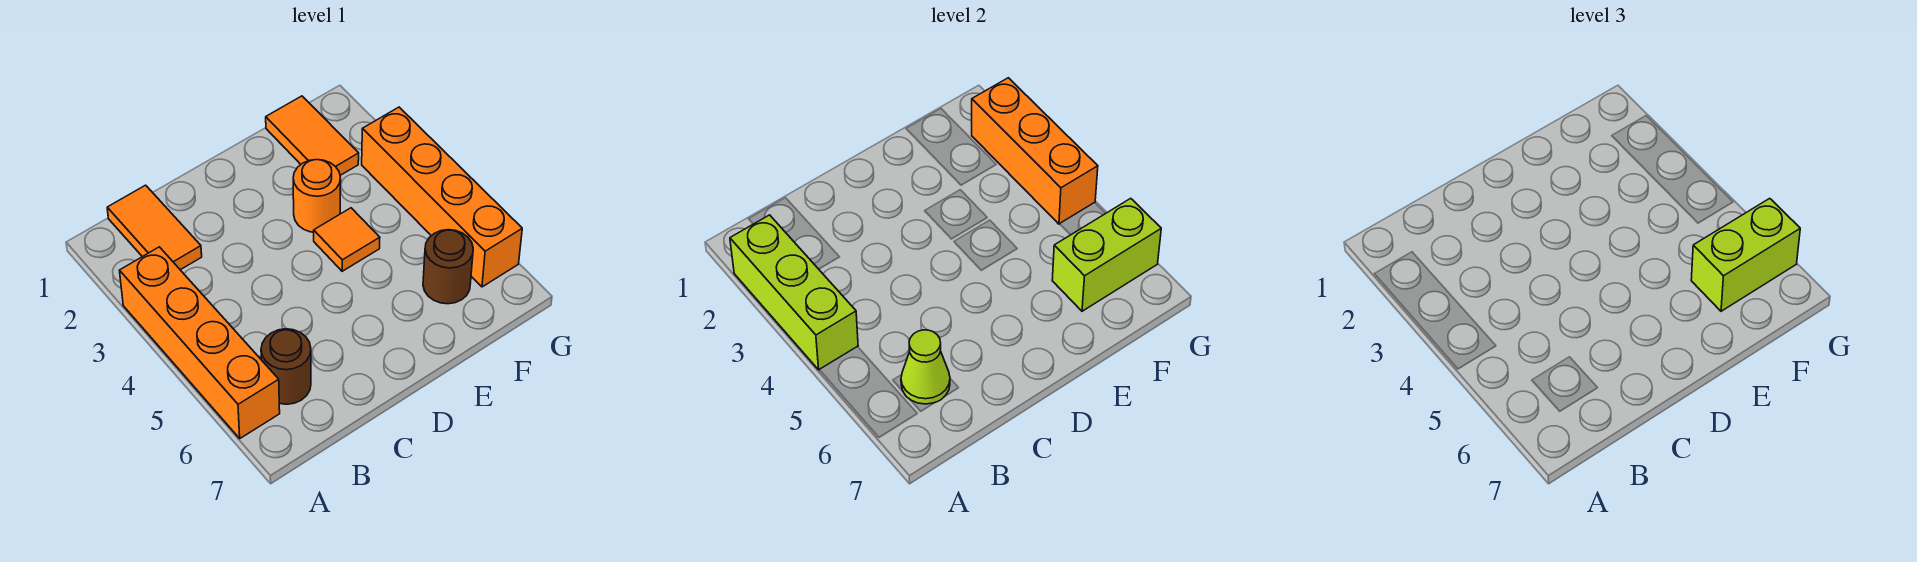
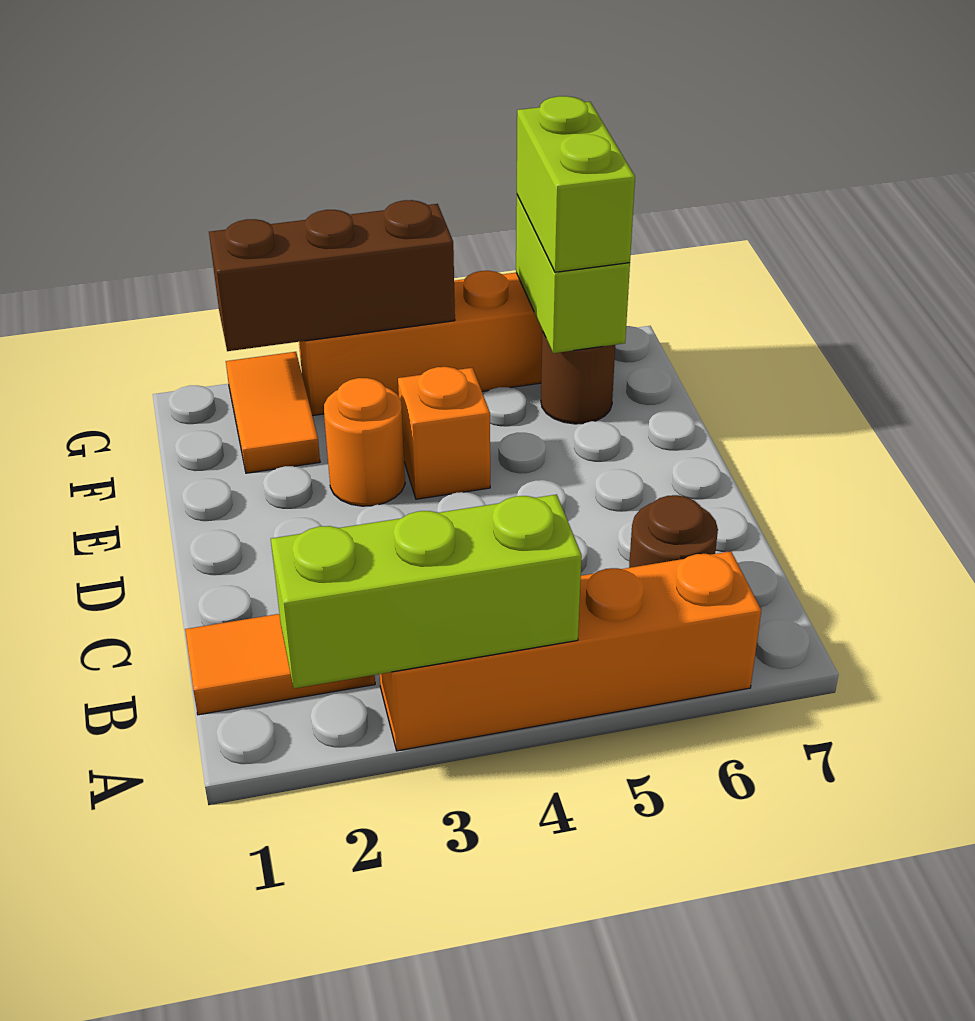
lime 1x1 cone [901,330,950,404] -> none
orange 1x1 tile [314,208,380,271] -> orange 1x1 brick [398,367,490,499]
orange 1x2 tile [266,96,359,175] -> orange 1x2 tile turned to [226,352,320,473]
orange 1x3 brick [972,78,1098,224] -> brown 1x3 brick [209,200,455,351]

